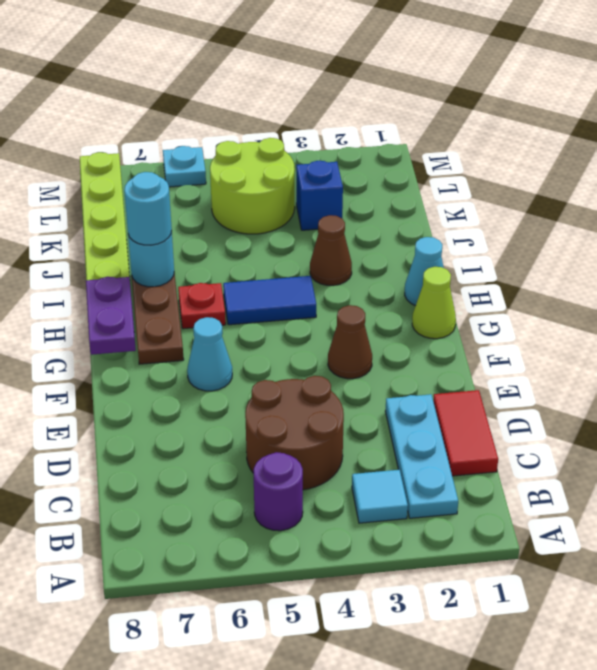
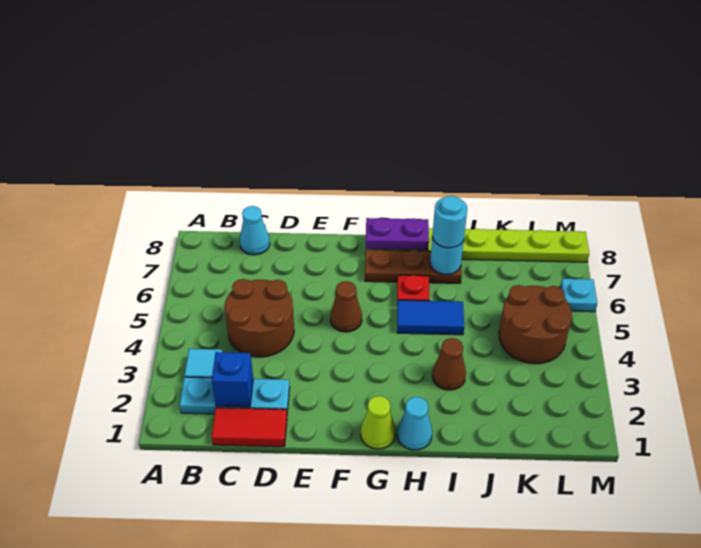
purple 1x1 round brick [253,452,303,531] -> none
brown 1x1 cone [328,305,372,379] -> brown 1x1 cone moved to [330,281,362,332]
cyan 1x1 cone [187,317,232,391] -> cyan 1x1 cone moved to [240,206,270,255]
blue 1x2 tile [223,276,316,325] -> blue 1x2 tile turned to [397,300,464,335]
blue 1x1 brick [296,161,343,230] -> blue 1x1 brick moved to [212,352,253,407]
lime 2x2 round brick [210,138,295,234] -> brown 2x2 round brick [499,285,572,364]

